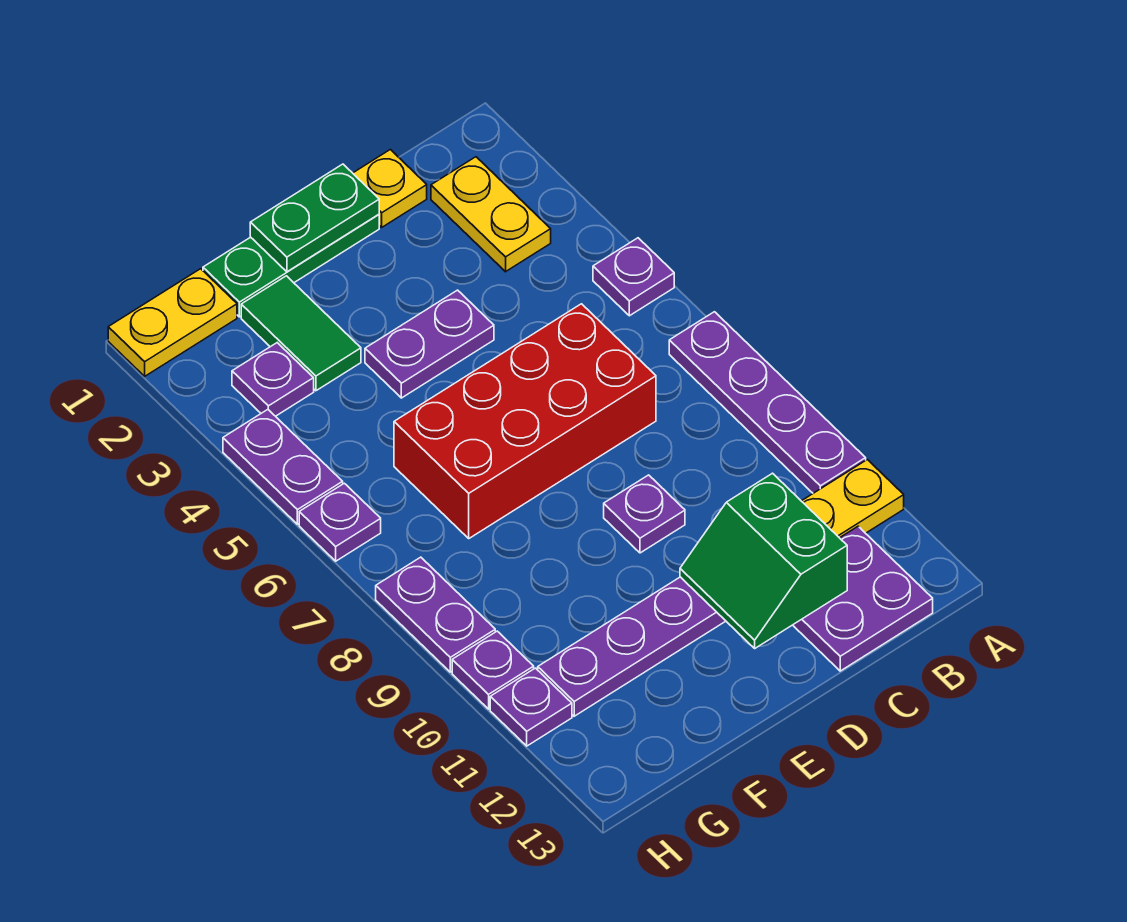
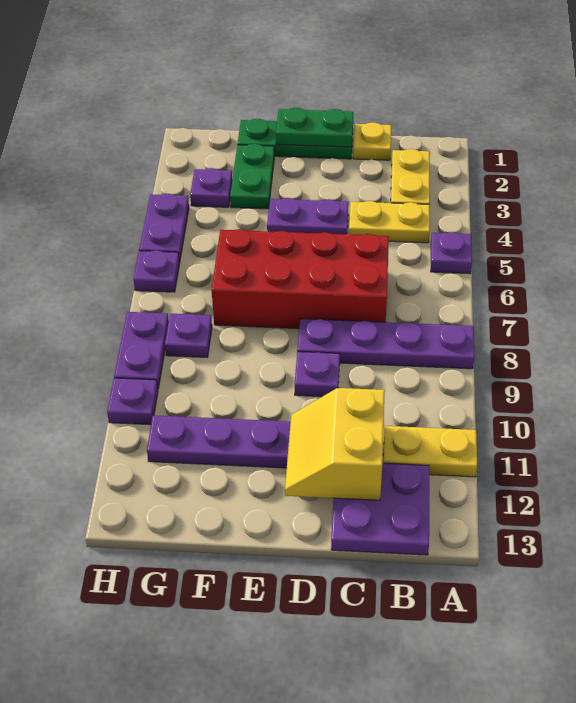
purple 1x4 plate [669,312,866,493] -> purple 1x4 plate turned to [297,319,474,369]
green 2x2 slope [680,473,847,648] -> yellow 2x2 slope [285,388,385,500]
green 1x2 tile [241,276,361,391] -> green 1x2 plate [230,144,274,209]
yellow 1x2 plate [108,269,237,376] -> yellow 1x2 plate moved to [349,201,430,243]
purple 1x1 plate [490,668,572,746] -> purple 1x1 plate moved to [165,314,212,357]

